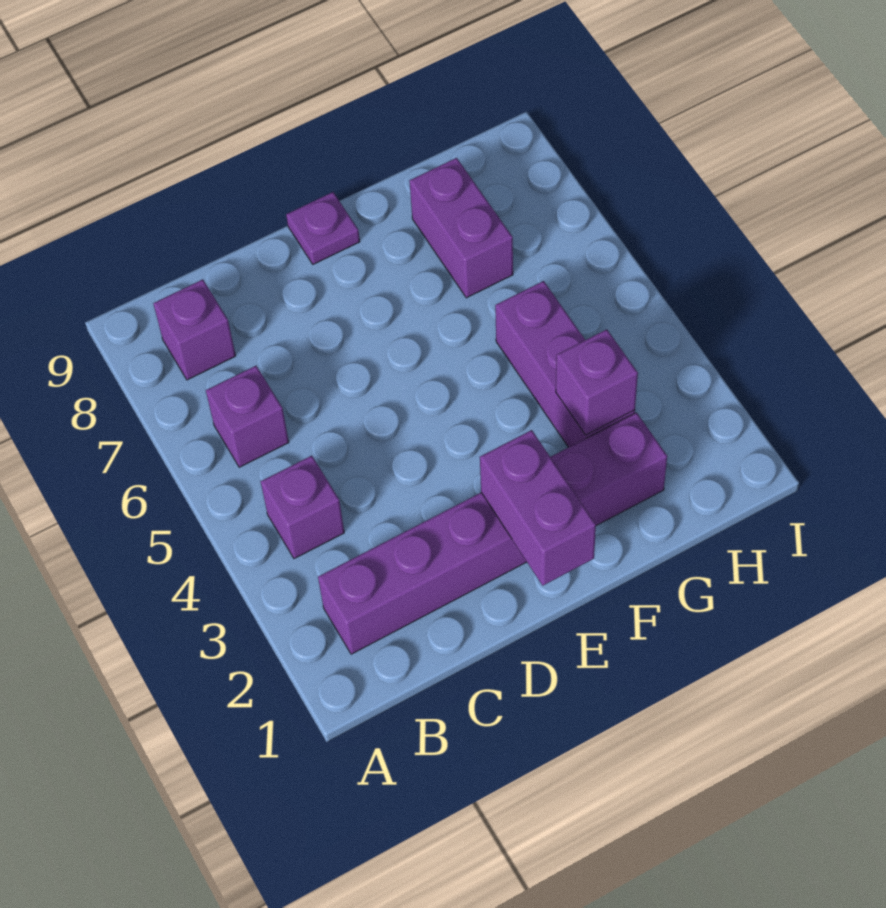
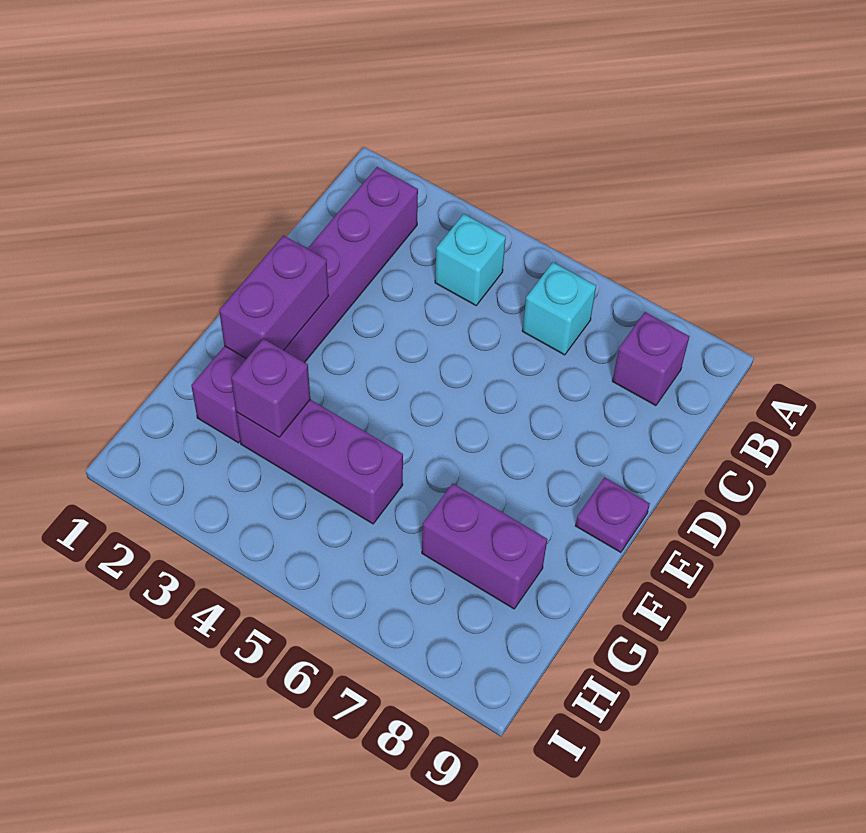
purple 1x1 brick [261,456,344,559] -> cyan 1x1 brick [435,214,506,305]
purple 1x1 brick [206,366,289,467] -> cyan 1x1 brick [522,262,596,355]
purple 1x2 brick [480,430,596,585] -> purple 1x2 brick turned to [219,235,329,359]

